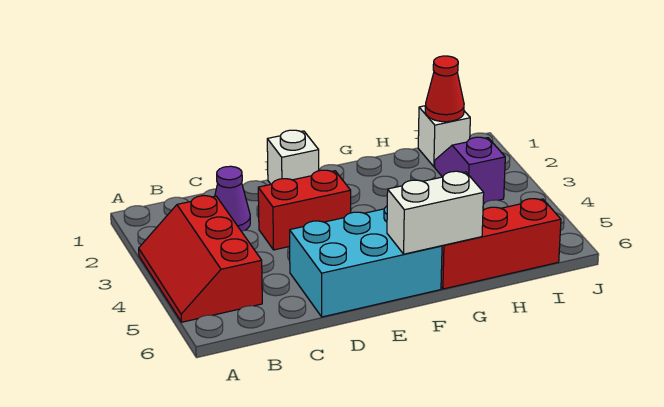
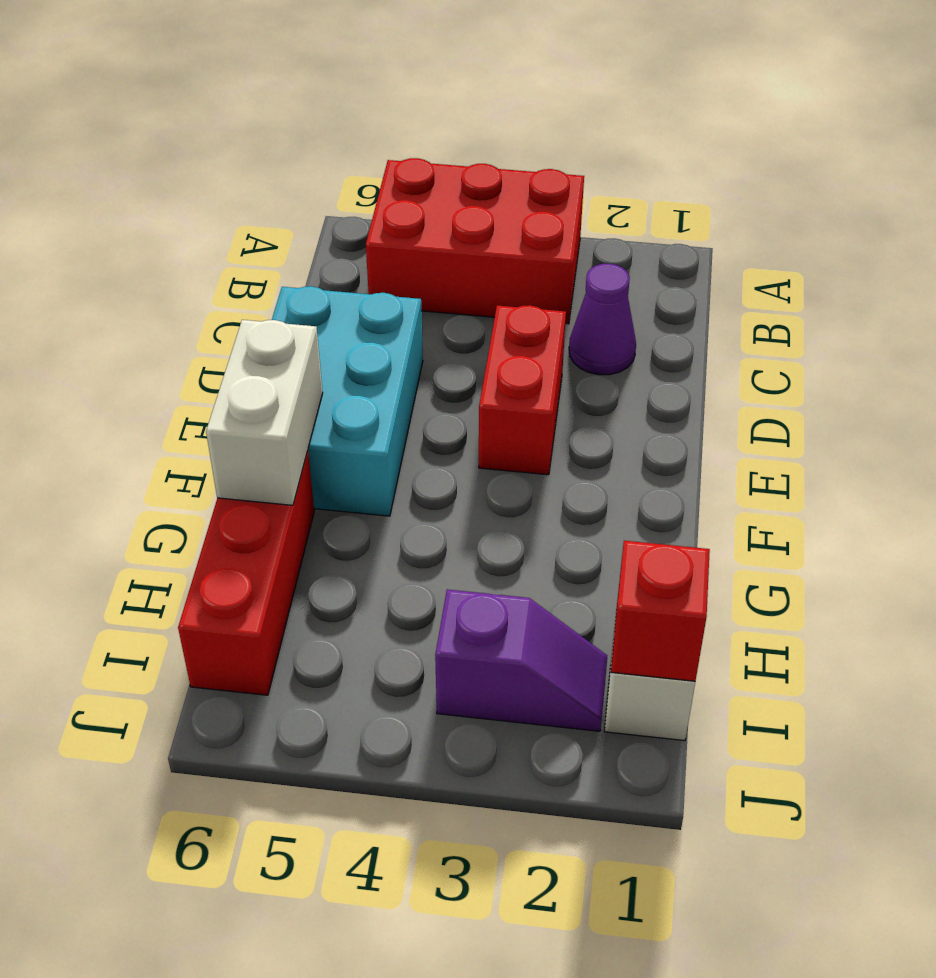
red 2x3 slope [139,196,262,322] -> red 2x3 brick [366,158,584,324]
white 1x1 brick [267,130,319,184] -> none
red 1x1 cone [425,56,464,122] -> red 1x1 brick [611,541,710,681]

